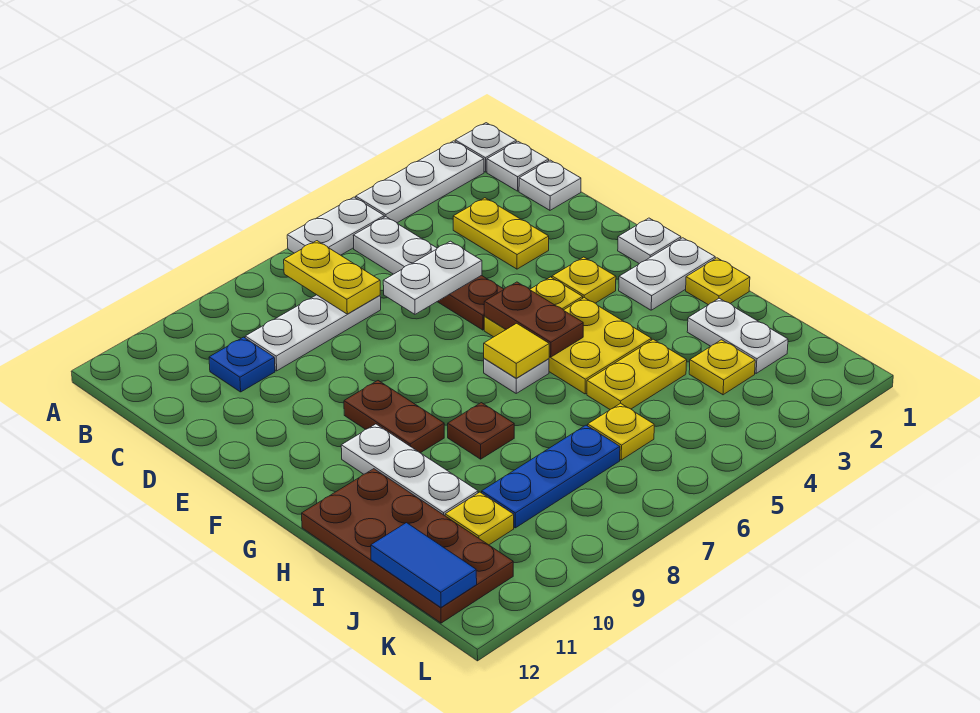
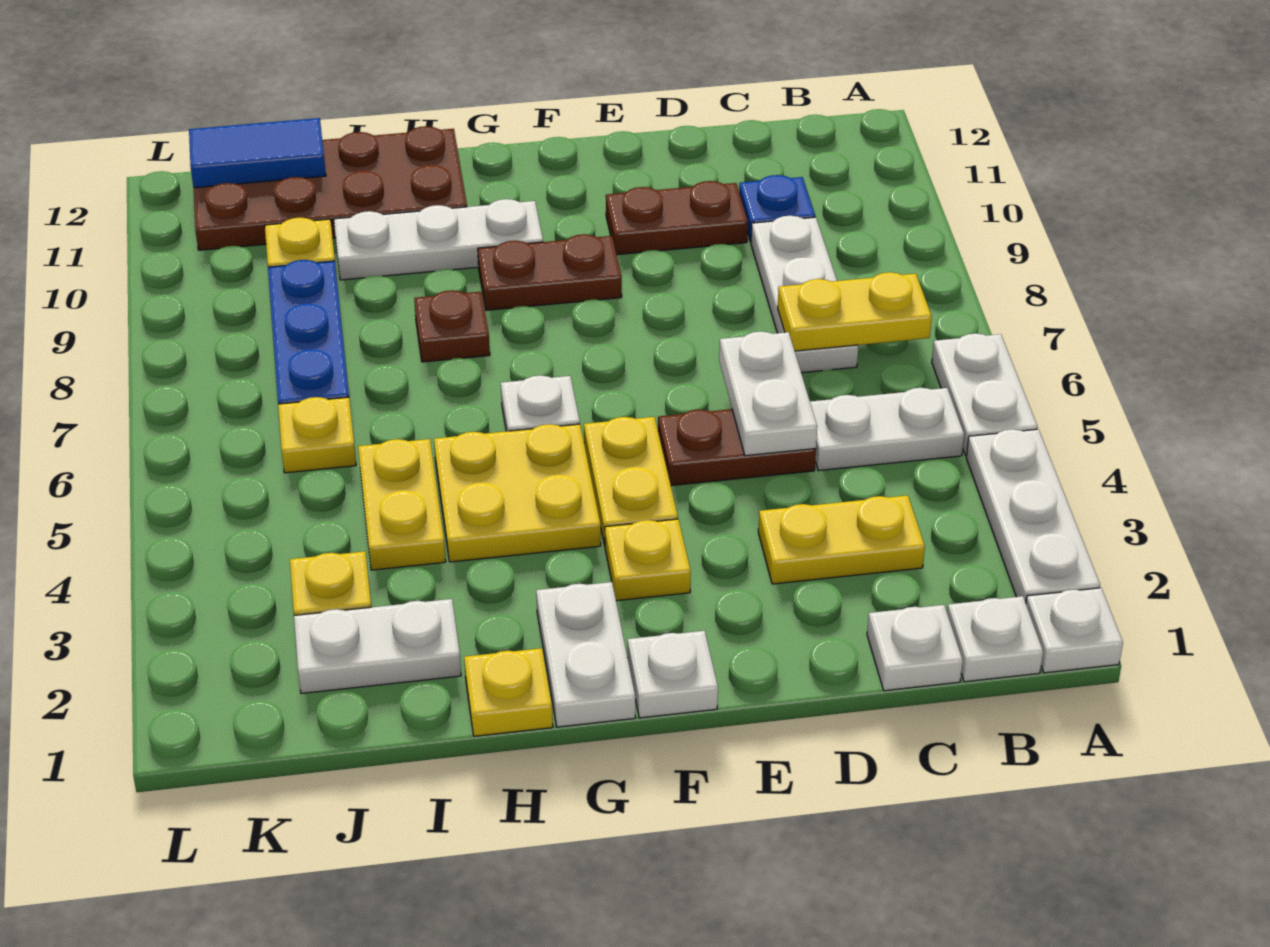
brown 1x2 plate [484,282,583,357] -> brown 1x2 plate moved to [606,181,748,255]
yellow 1x1 tile [484,323,549,378] -> none

